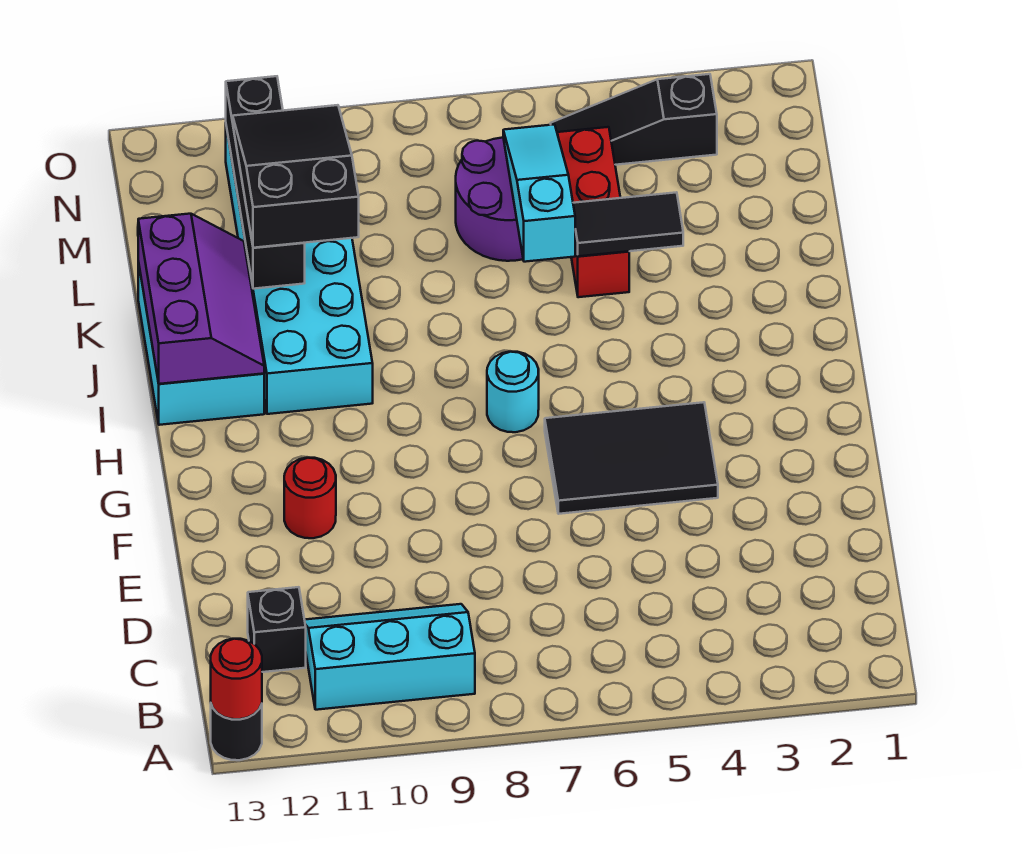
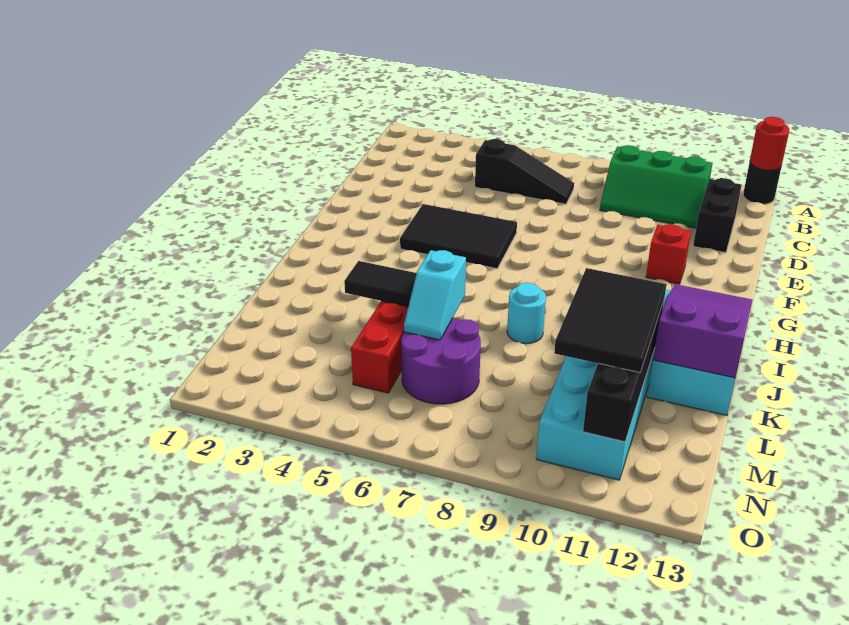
cyan 2x3 slope [305,604,475,710] -> green 2x3 slope [600,145,713,228]
black 1x1 brick [248,587,306,672] -> black 1x2 brick [693,178,742,253]
red 1x1 round brick [284,458,336,538] -> red 1x1 brick [646,224,691,284]
cyan 1x1 round brick [487,352,539,432] -> cyan 1x1 round brick moved to [507,283,546,344]
purple 2x3 slope [138,214,264,384] -> purple 2x3 slope turned to [653,284,752,378]
cyan 1x3 slope [503,125,575,262] -> cyan 1x2 slope [404,250,466,340]
black 2x3 slope [233,105,359,248] -> black 2x3 tile [554,268,667,372]
black 1x3 slope [551,74,717,165] -> black 1x3 slope moved to [475,139,574,204]

